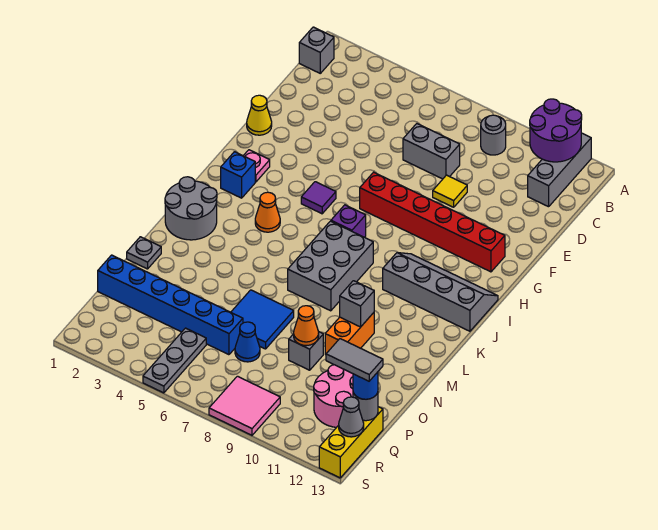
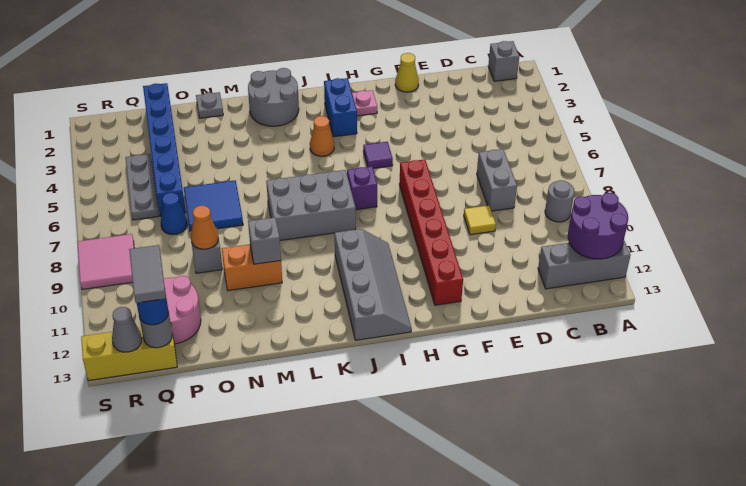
blue 1x1 brick [221,152,255,198] -> blue 1x2 brick [324,78,357,137]
grey 1x3 plate [143,328,206,393] -> grey 1x3 plate turned to [125,154,158,220]

